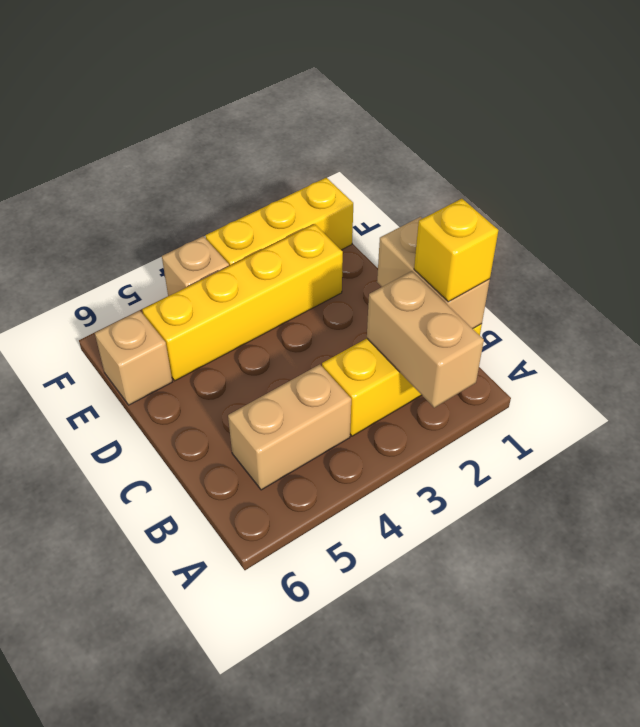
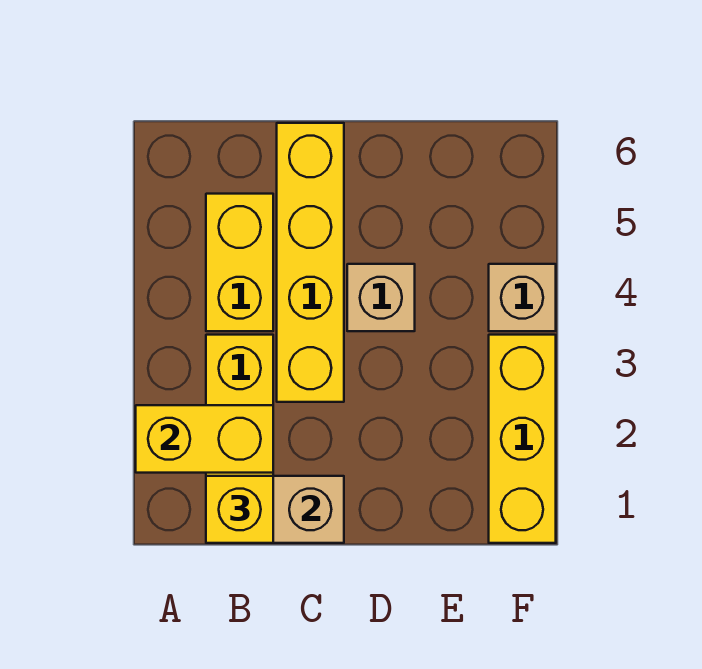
tan 1x2 brick [367,271,484,408] -> yellow 1x2 brick [136,405,273,473]
tan 1x2 brick [228,364,351,490] -> yellow 1x2 brick [206,194,273,331]
yellow 1x4 brick [142,224,343,381] -> yellow 1x4 brick moved to [277,123,344,402]
tan 1x1 brick [95,310,172,405] -> tan 1x1 brick moved to [347,264,415,331]

